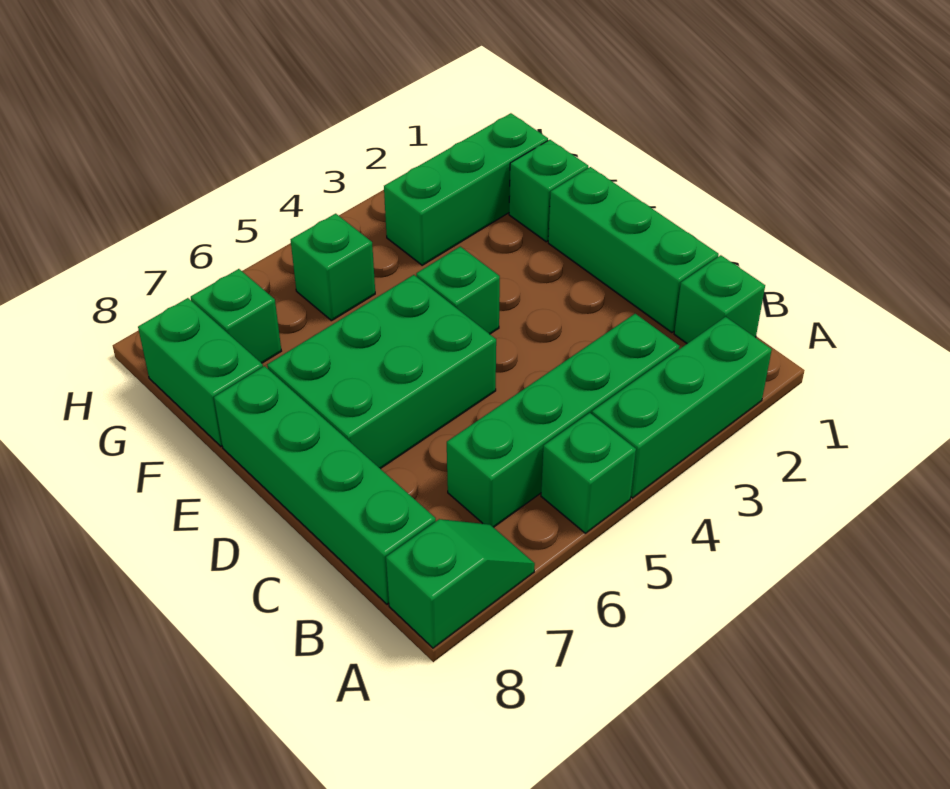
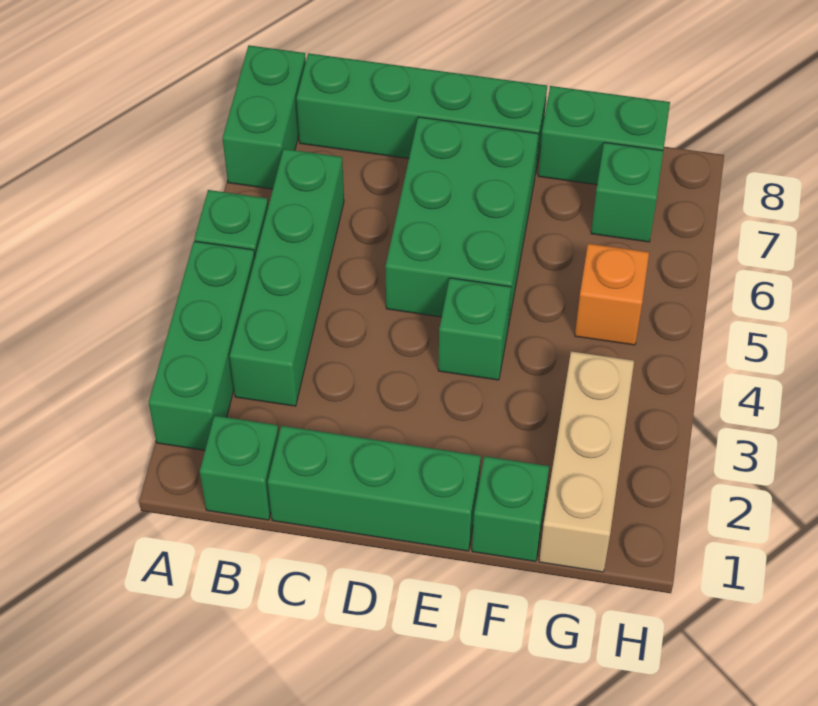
green 1x2 slope [386,519,535,648] -> green 1x2 brick [223,45,306,189]
green 1x3 brick [384,113,548,265] -> tan 1x3 brick [539,351,634,572]
green 1x1 brick [291,214,375,321] -> orange 1x1 brick [575,244,649,345]

